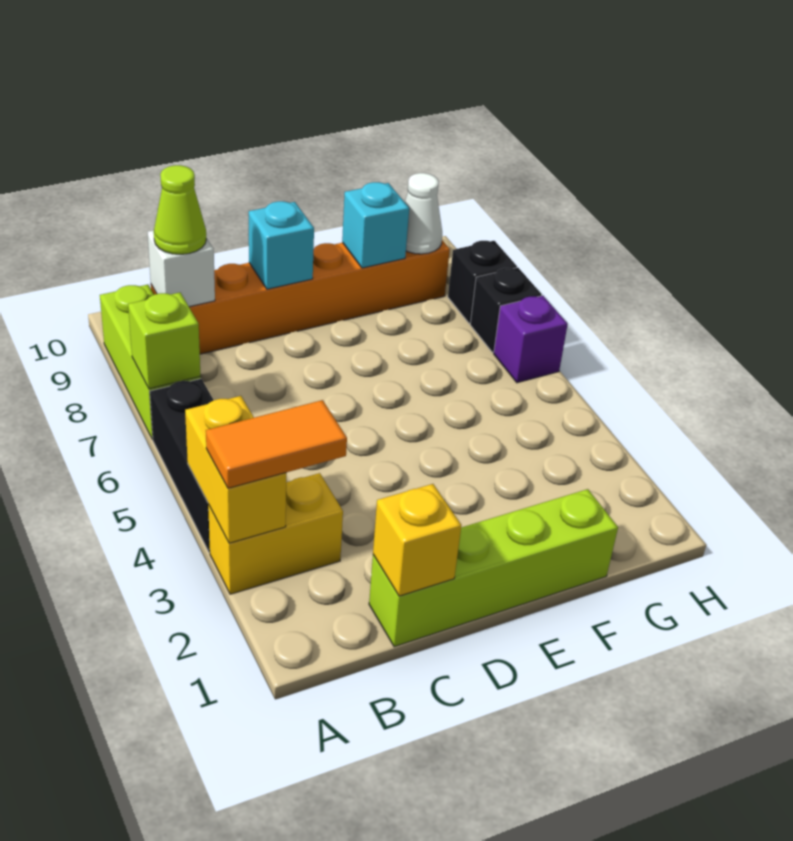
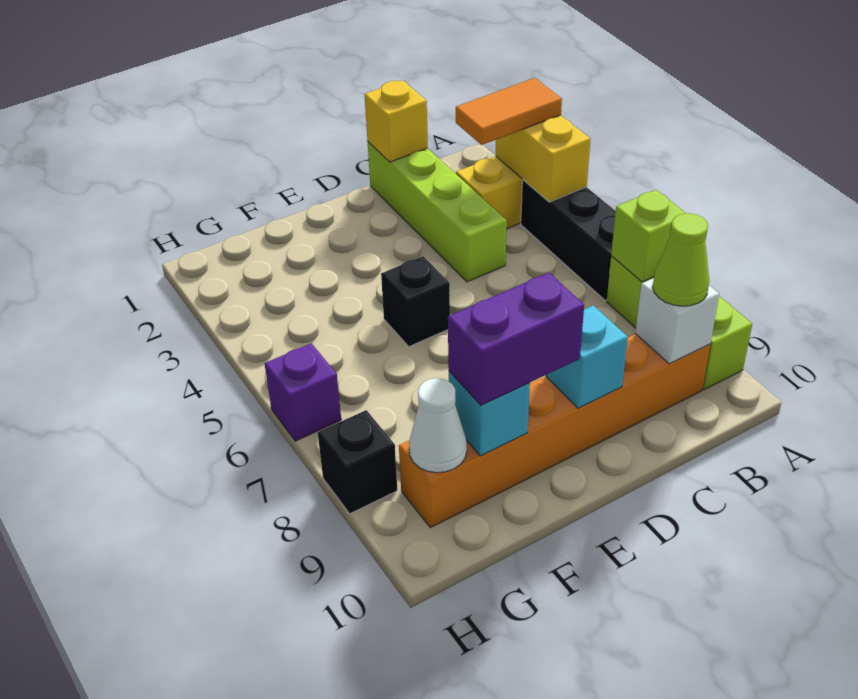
lime 1x4 brick [369,489,618,647] -> lime 1x4 brick turned to [368,142,507,282]
none -> purple 1x2 brick [448,273,584,405]
black 1x1 brick [470,267,542,352] -> black 1x1 brick moved to [381,256,450,347]

